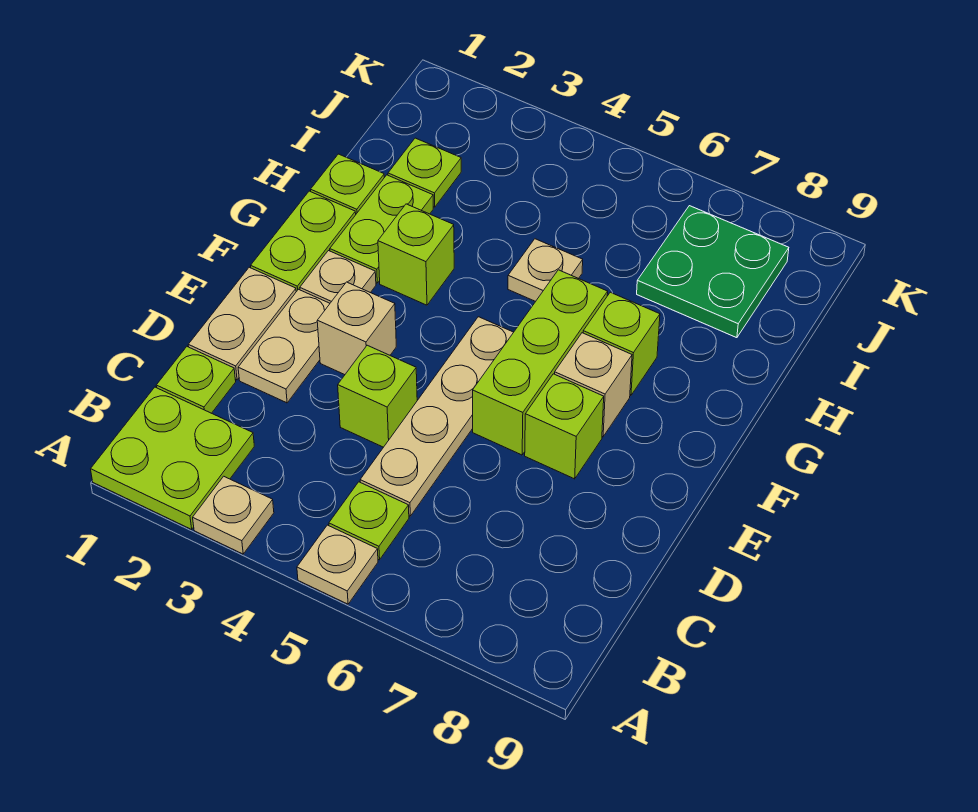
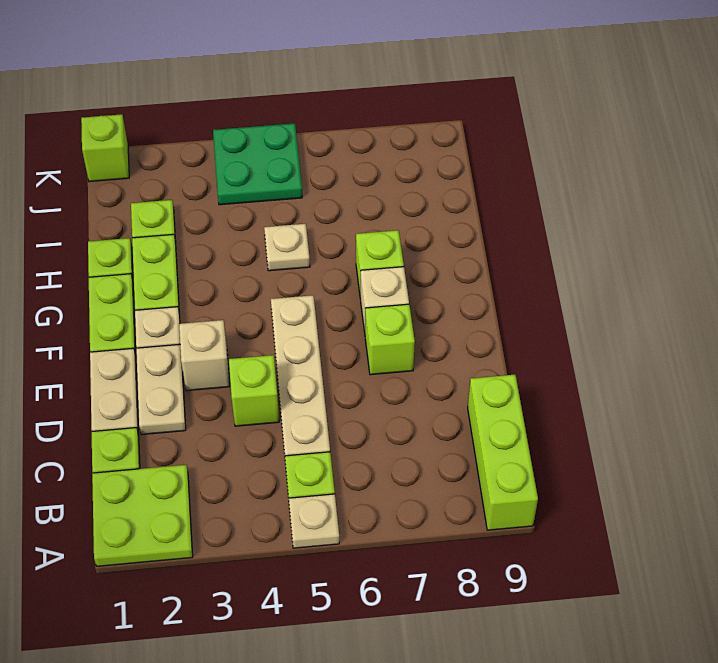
tan 1x1 plate [193,476,274,554] -> none
lime 1x3 brick [473,270,608,455] -> lime 1x3 brick moved to [468,375,538,530]
lime 1x1 brick [378,204,454,305] -> lime 1x1 brick moved to [81,114,129,182]
green 2x2 plate [637,206,789,338] -> green 2x2 plate moved to [213,123,302,205]

